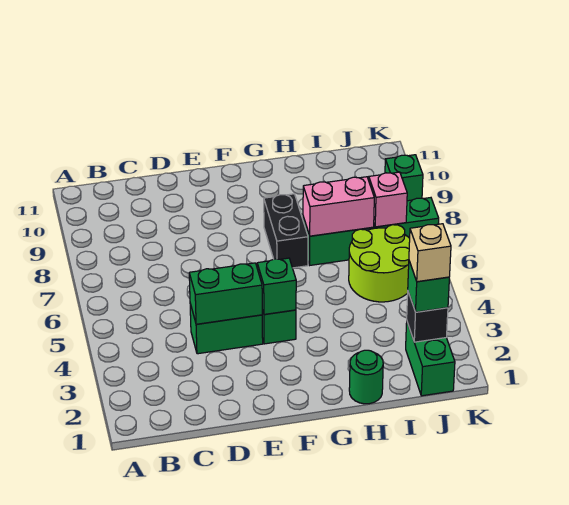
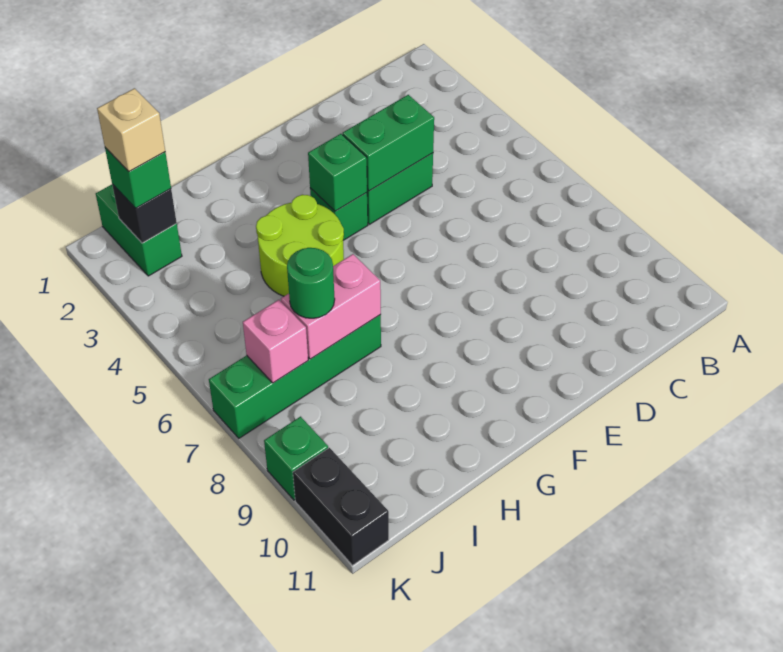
black 1x2 brick [264,194,308,268] -> black 1x2 brick moved to [293,448,389,565]
green 1x1 round brick [349,350,383,404] -> green 1x1 round brick moved to [287,248,335,318]
lime 2x2 round brick [349,225,410,302] -> lime 2x2 round brick moved to [256,195,344,296]

